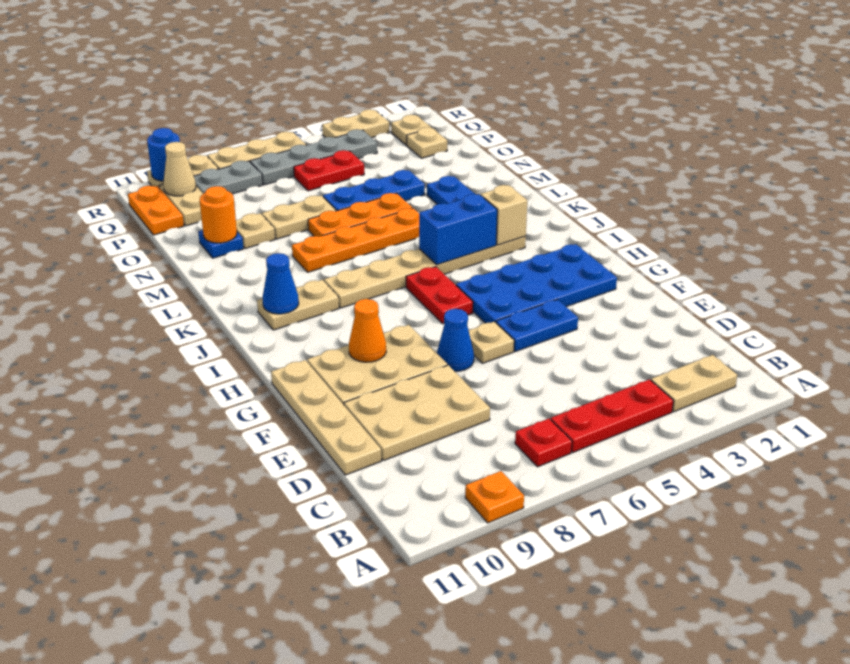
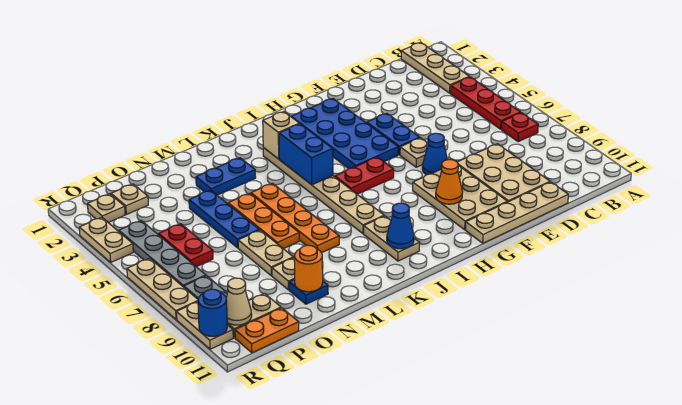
orange 1x1 plate [465,471,524,523] -> none
tan 1x2 plate [651,355,737,412] -> tan 1x3 plate [401,43,469,93]

